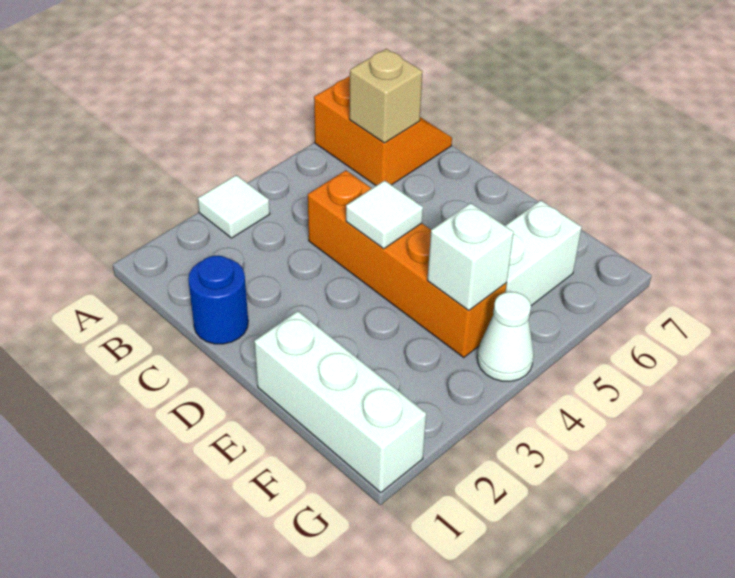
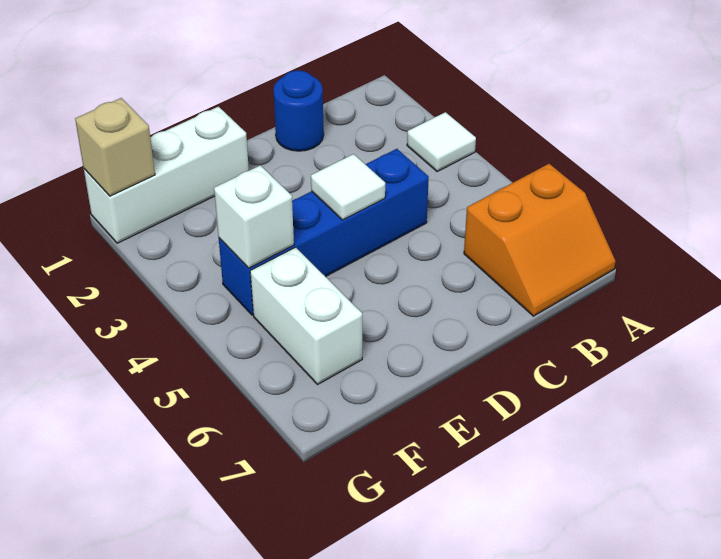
tan 1x1 brick [349,49,423,143] -> tan 1x1 brick moved to [75,98,155,196]
orange 1x4 brick [308,170,507,357] -> blue 1x4 brick [219,149,429,315]
white 1x1 cone [477,292,534,381] -> none

